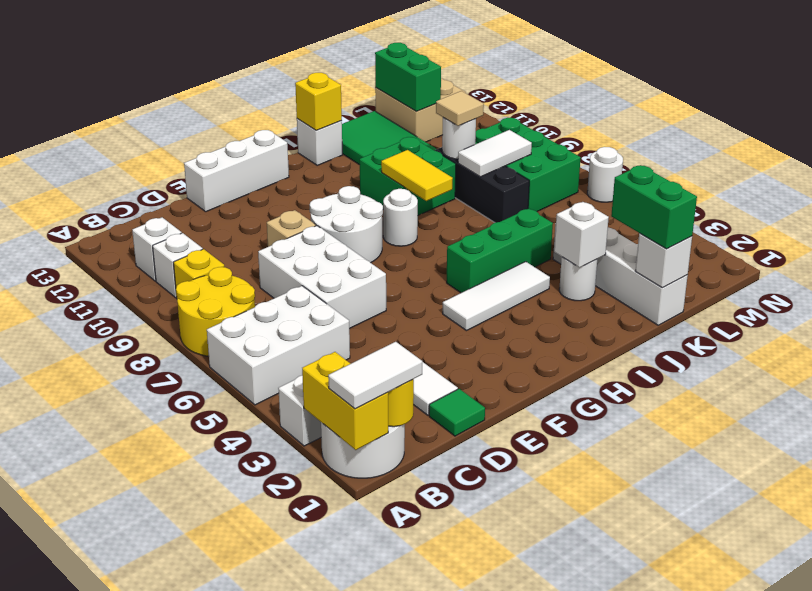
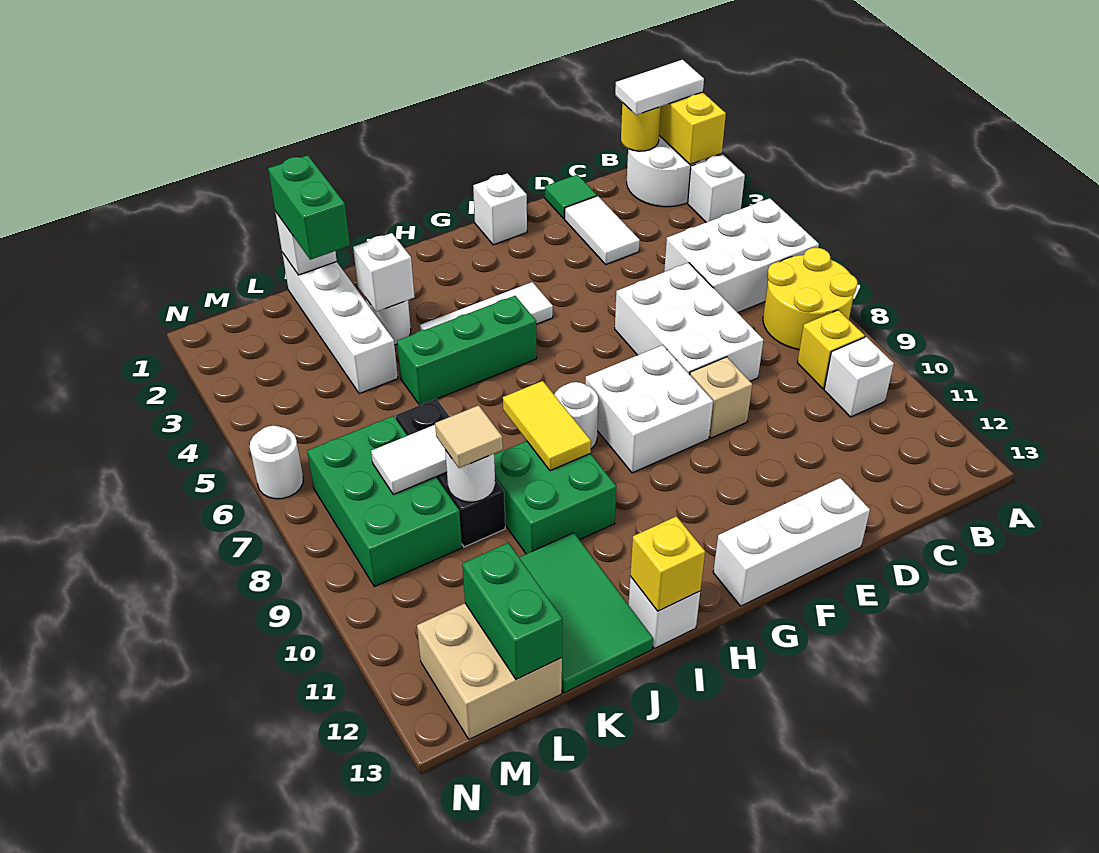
white 1x1 brick [132,217,182,281] -> white 1x1 brick moved to [473,173,527,245]
white 2x2 round brick [310,186,383,263] -> white 2x2 brick [585,345,713,473]

